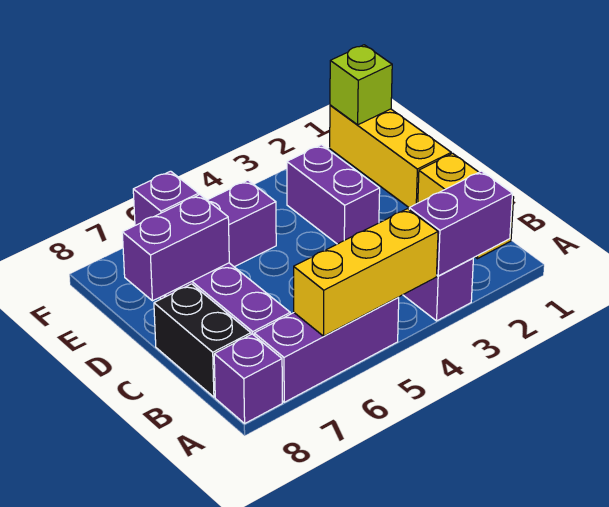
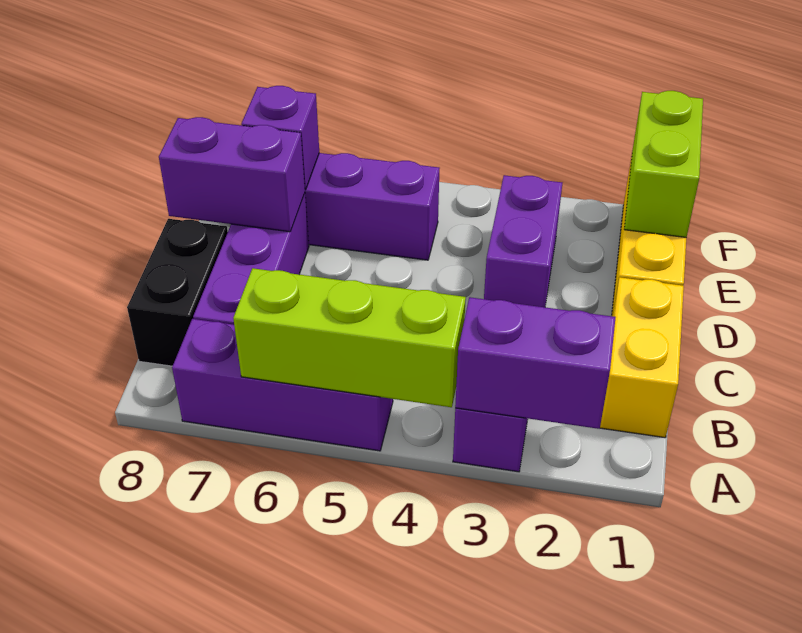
yellow 1x3 brick [294,209,438,336] -> lime 1x3 brick [233,268,466,407]
purple 1x1 brick [214,334,282,423] -> none
lime 1x1 brick [330,45,392,125] -> lime 1x2 brick [624,91,703,237]

